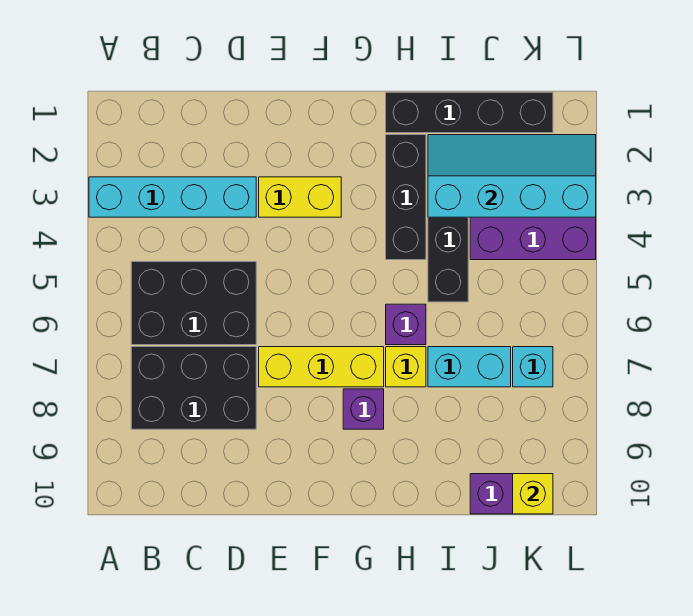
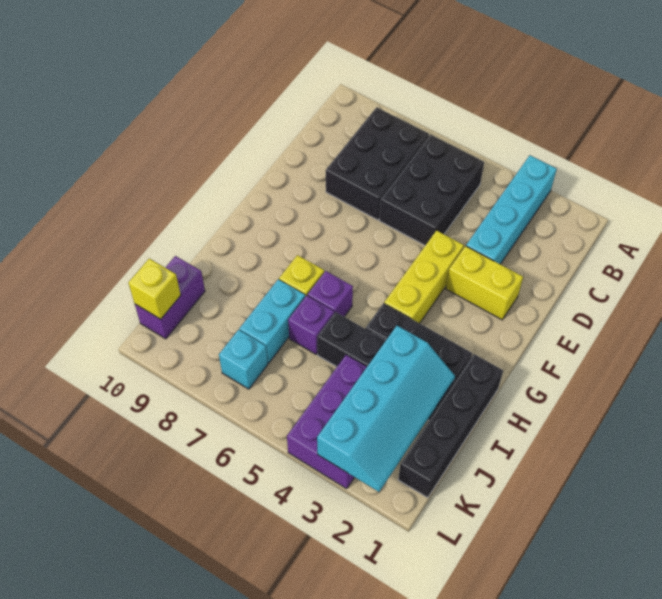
yellow 1x2 brick [259,177,341,217] -> yellow 1x2 brick turned to [446,246,523,320]
yellow 1x3 brick [259,347,384,387] -> yellow 1x3 brick moved to [384,231,464,323]
purple 1x1 brick [343,389,384,429] -> purple 1x1 brick moved to [288,296,334,354]

